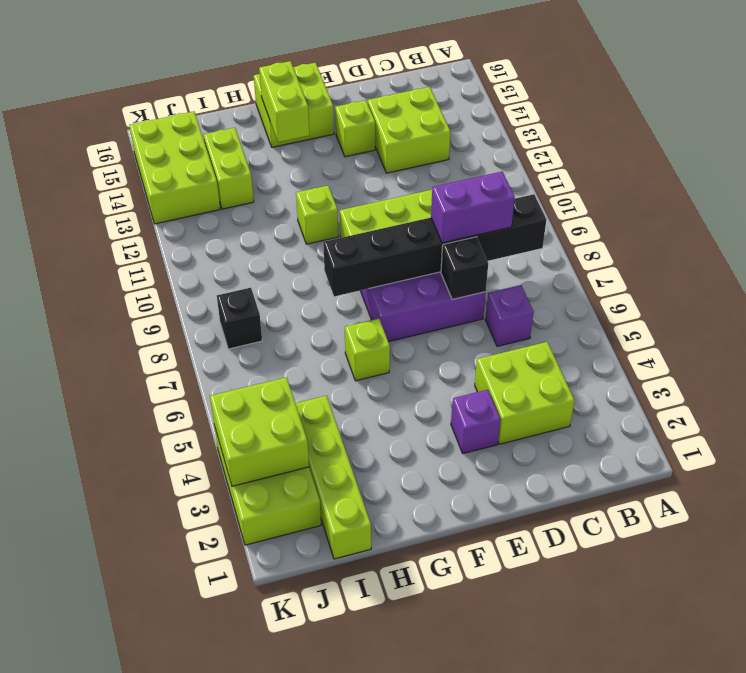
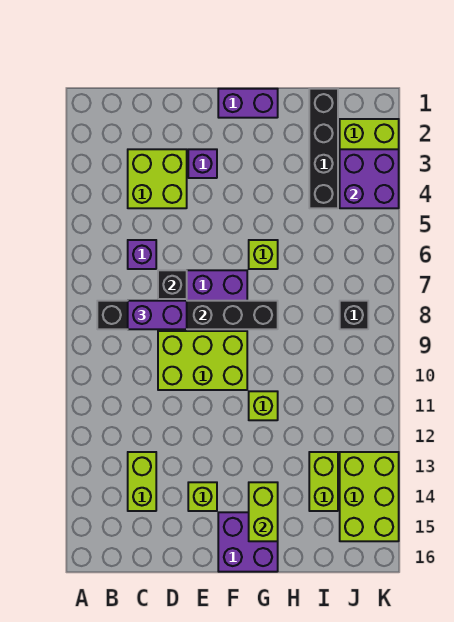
lime 2x2 brick [368,87,450,173] -> lime 1x2 brick [128,452,156,511]
none -> purple 1x2 brick [218,89,278,118]
lime 2x2 brick [254,63,334,147] -> purple 2x2 brick [218,512,278,572]
lime 1x4 brick [295,396,371,559] -> black 1x4 brick [309,89,338,208]
lime 2x2 brick [210,377,309,486] -> purple 2x2 brick [340,149,399,208]

